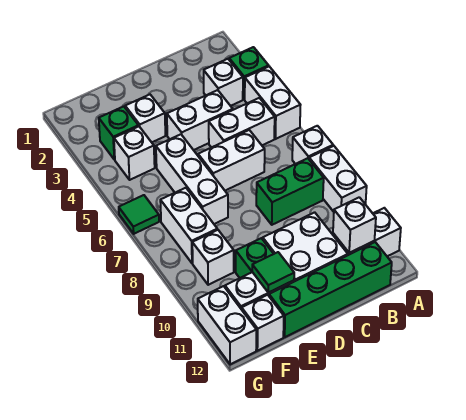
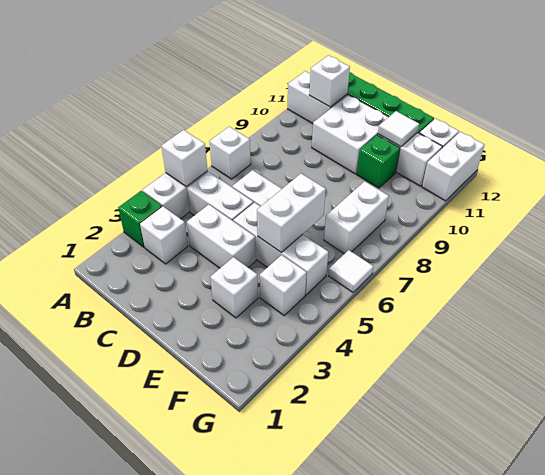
white 1x2 brick [309,146,367,212] -> white 1x2 brick moved to [257,174,326,253]
green 1x2 brick [256,158,324,225] -> none
white 1x3 brick [156,134,228,224] -> white 1x3 brick turned to [233,203,328,295]
green 1x1 tile [252,252,294,293] -> white 1x1 tile [378,111,419,147]
green 1x1 brick [99,106,138,160] -> none
white 1x1 brick [192,230,234,285] -> white 1x1 brick moved to [162,130,207,187]
green 1x1 tile [119,195,159,234] -> white 1x1 tile [329,250,373,292]

